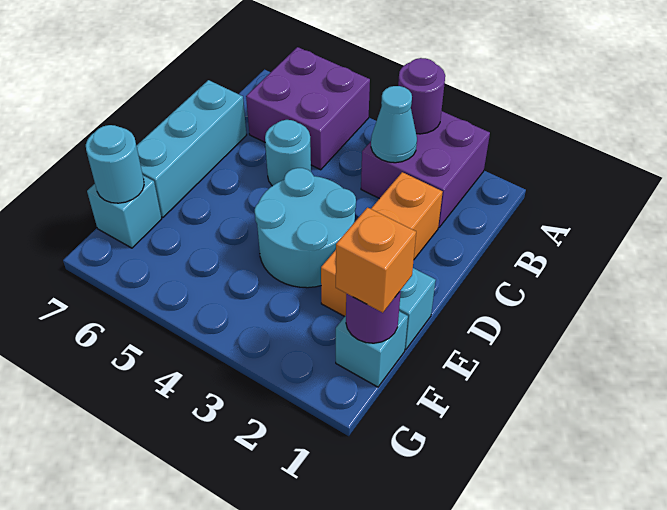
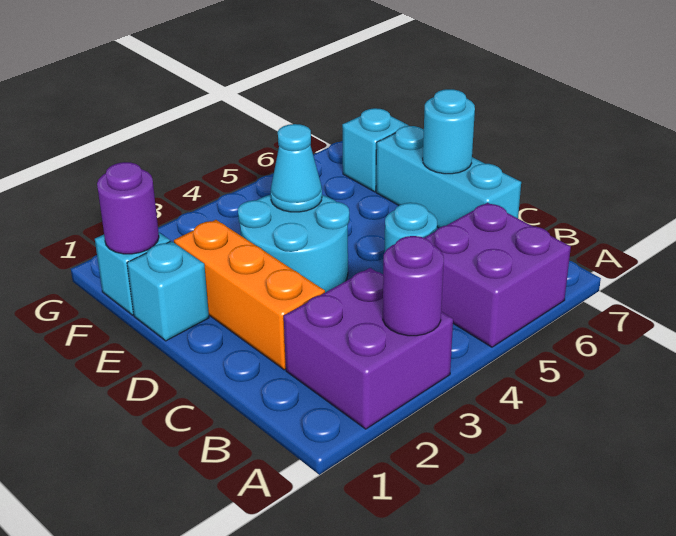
cyan 1x1 cone [371,86,417,163] -> cyan 1x1 cone moved to [271,124,322,212]
orange 1x1 brick [336,208,416,313] -> none
cyan 1x1 round brick [86,125,144,203] -> cyan 1x1 round brick moved to [423,89,475,174]

